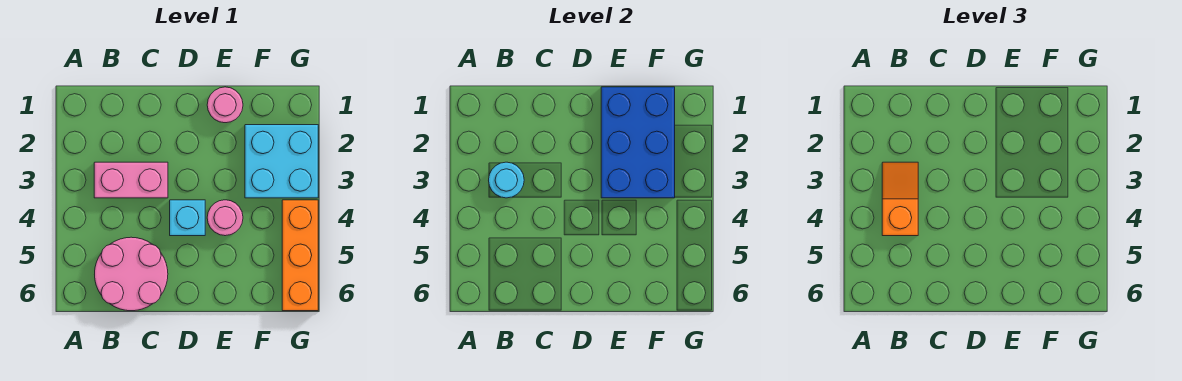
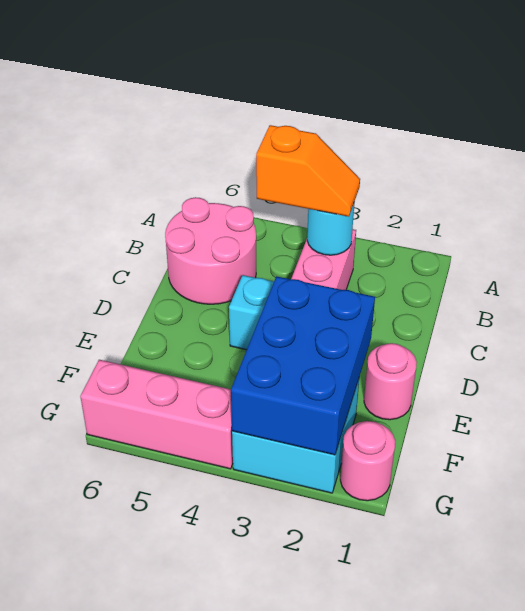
blue 2x3 brick [601,87,675,198] -> blue 2x3 brick turned to [231,276,375,455]
pink 1x1 round brick [207,200,243,236] -> pink 1x1 round brick moved to [340,421,395,501]
orange 1x3 brick [282,200,318,311] -> pink 1x3 brick [80,360,233,469]

